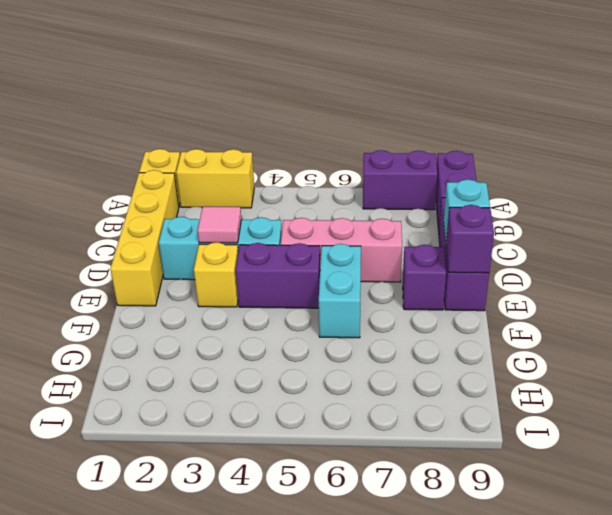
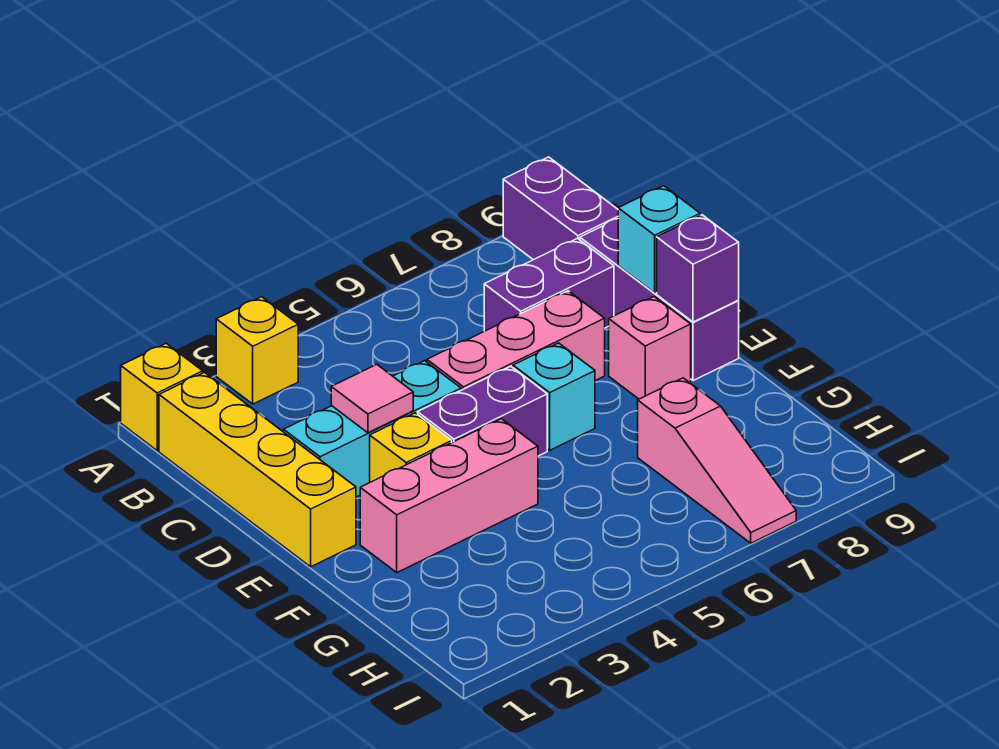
yellow 1x2 brick [176,149,254,208] -> yellow 1x1 brick [216,297,298,404]
purple 1x2 brick [363,150,437,210] -> purple 1x2 brick moved to [484,238,614,331]
cyan 1x2 brick [319,244,361,338] -> cyan 1x1 brick [513,343,595,450]
purple 1x1 brick [403,245,446,310] -> pink 1x1 brick [609,297,691,399]
none -> pink 1x3 brick [360,419,538,572]
none -> pink 1x3 slope [638,378,796,543]

